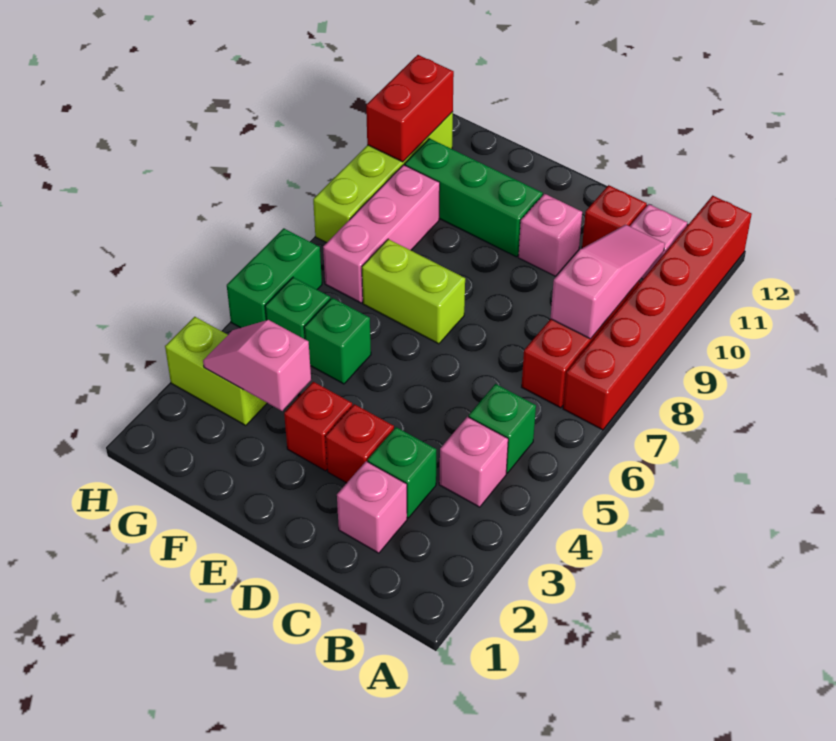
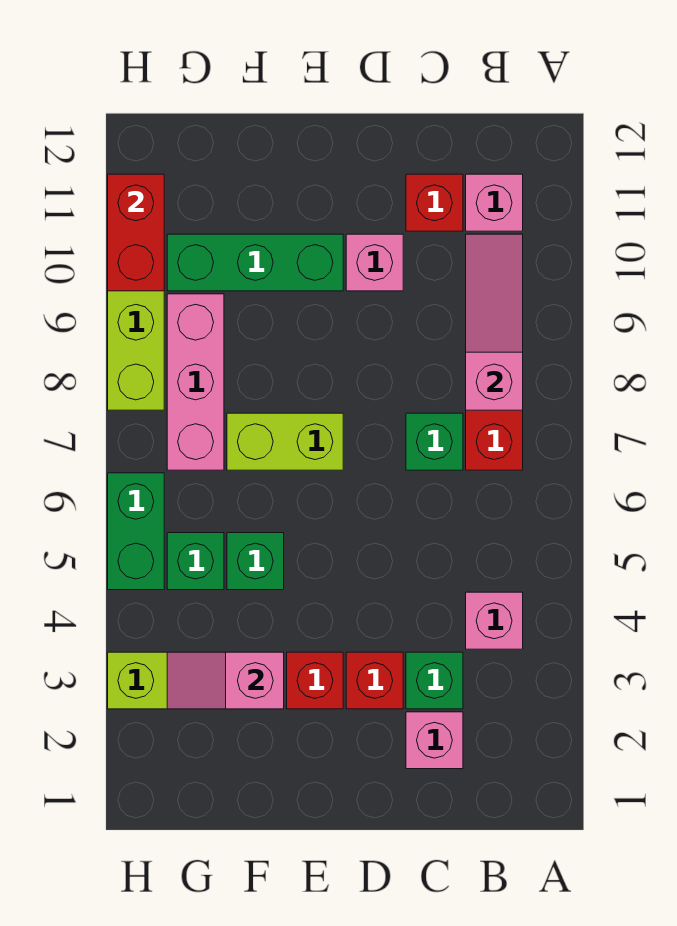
red 1x6 brick [563,196,752,430] -> none
green 1x1 brick [469,384,536,473] -> green 1x1 brick moved to [406,413,463,470]

